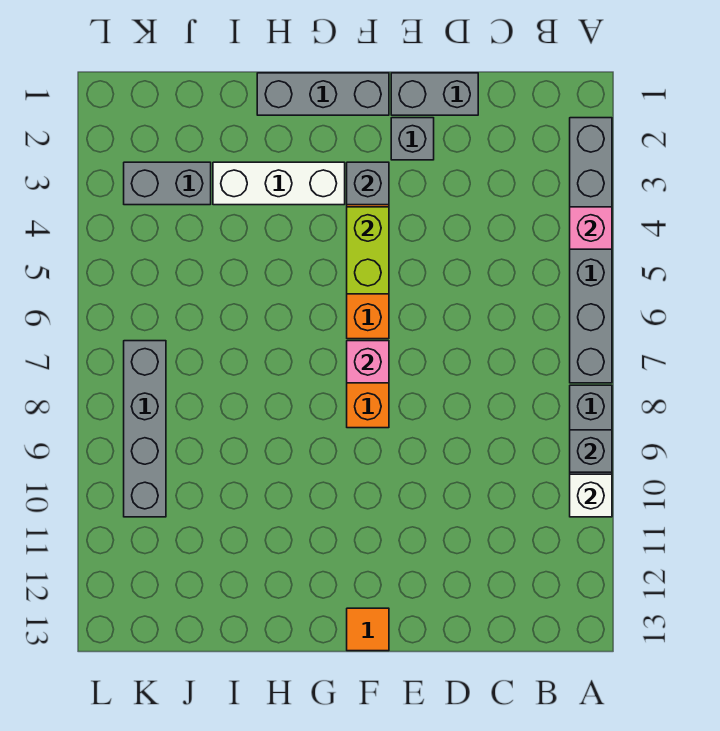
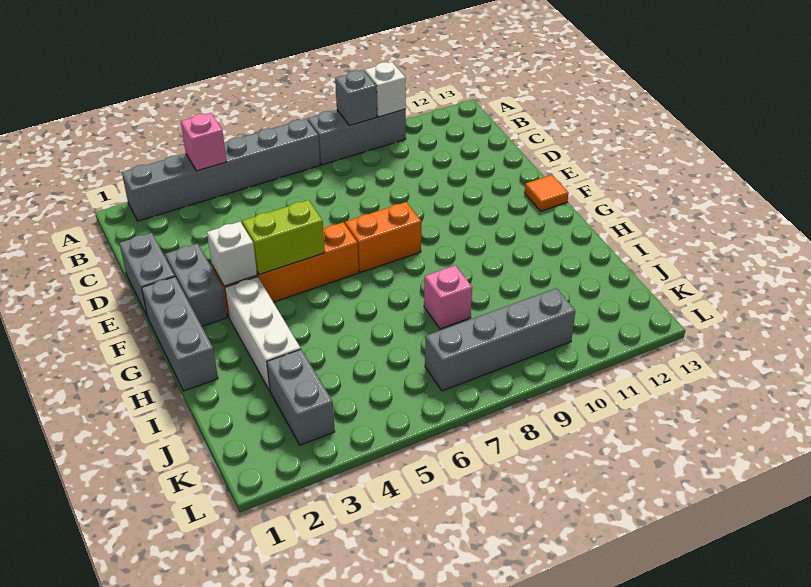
grey 1x1 brick [391,118,434,160] -> grey 1x2 brick [165,243,227,326]
grey 1x1 brick [347,162,389,205] -> white 1x1 brick [207,222,257,286]
pink 1x1 brick [347,341,389,383] -> pink 1x1 brick moved to [424,265,472,329]

